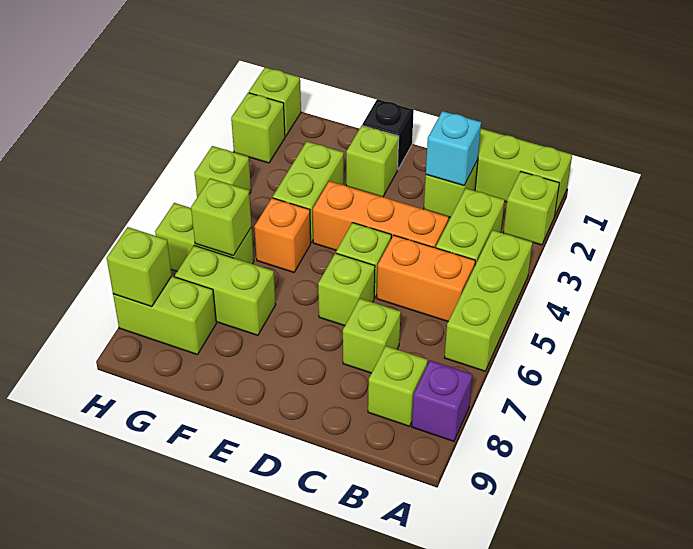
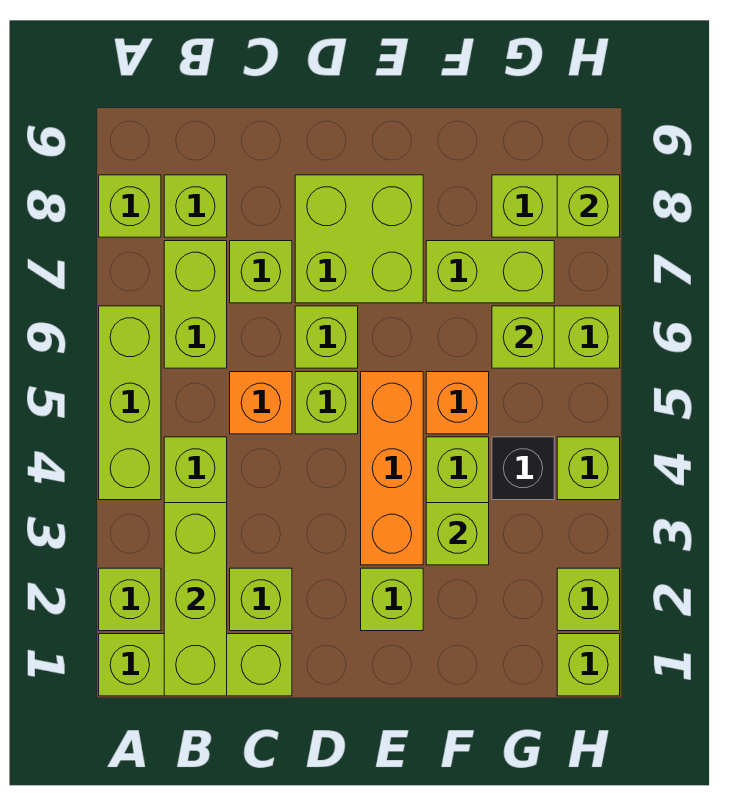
purple 1x1 brick [412,360,473,441] -> lime 1x1 brick [99,175,161,237]
none -> lime 1x3 brick [164,503,227,696]
orange 1x2 brick [377,235,475,321] -> orange 1x1 brick [230,372,292,434]
none -> lime 1x2 brick [164,241,227,368]
cyan 1x1 brick [426,111,481,185] -> none
orange 1x3 brick [313,181,449,250] -> orange 1x3 brick turned to [361,372,423,565]
none -> lime 2x2 brick [295,175,423,303]
black 1x1 brick [362,99,414,170] -> black 1x1 brick moved to [492,437,554,500]
none -> lime 1x1 brick [426,503,489,565]

